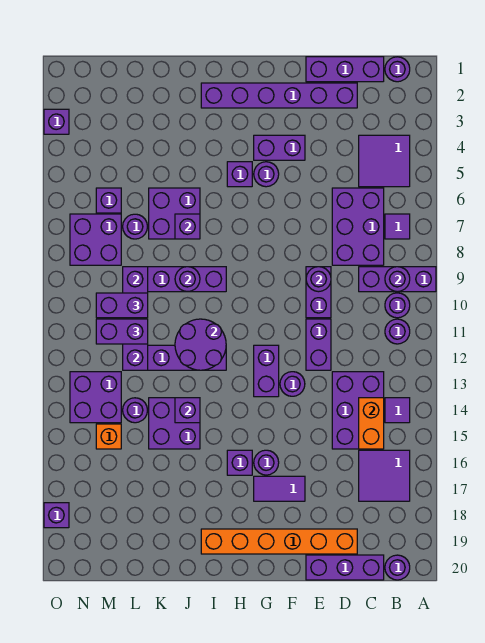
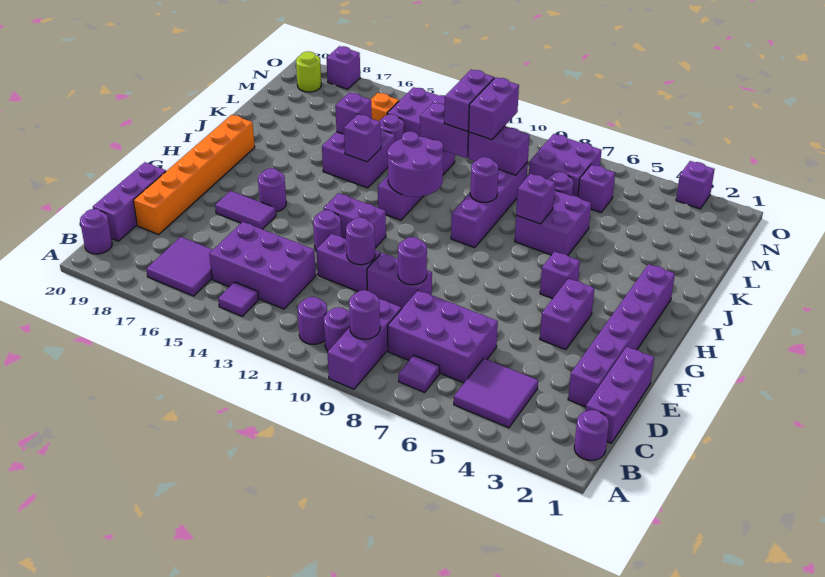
orange 1x2 brick [359,398,384,449] -> none
purple 1x2 tile [254,476,305,501] -> purple 1x2 tile turned to [215,191,276,229]
purple 1x1 round brick [254,162,279,187] -> purple 1x1 round brick moved to [346,217,375,265]
purple 1x1 brick [227,450,252,475] -> purple 1x1 brick moved to [335,92,372,134]
none -> lime 1x1 round brick [296,51,321,92]

